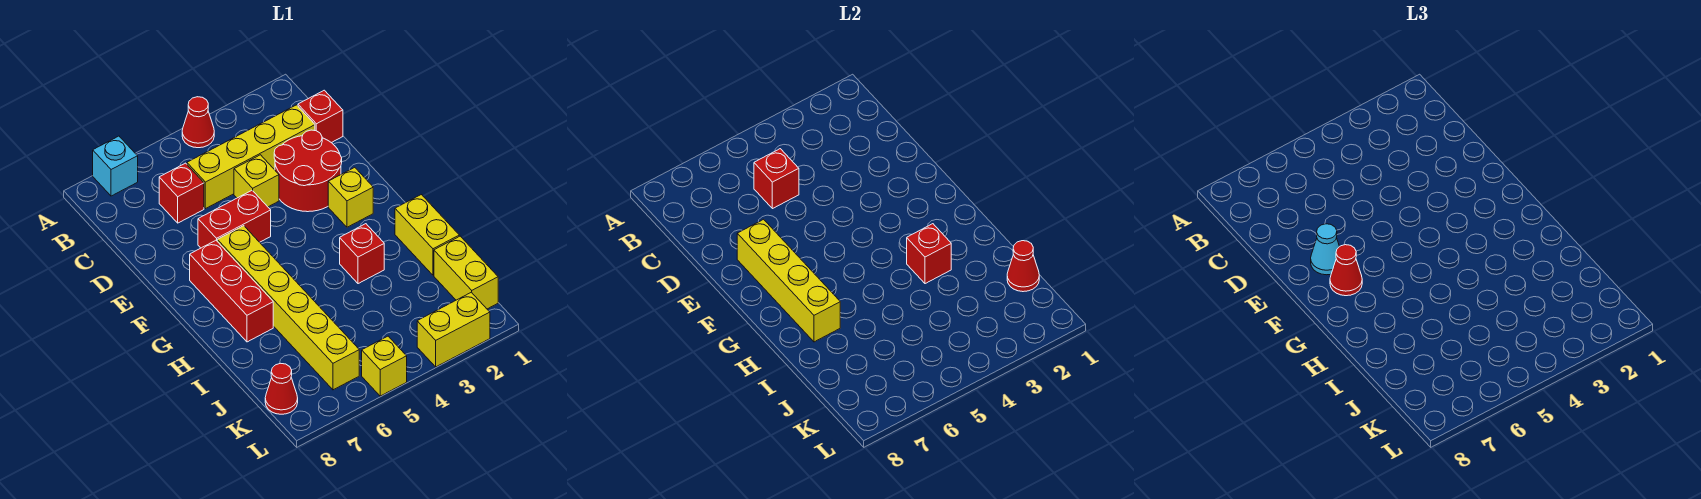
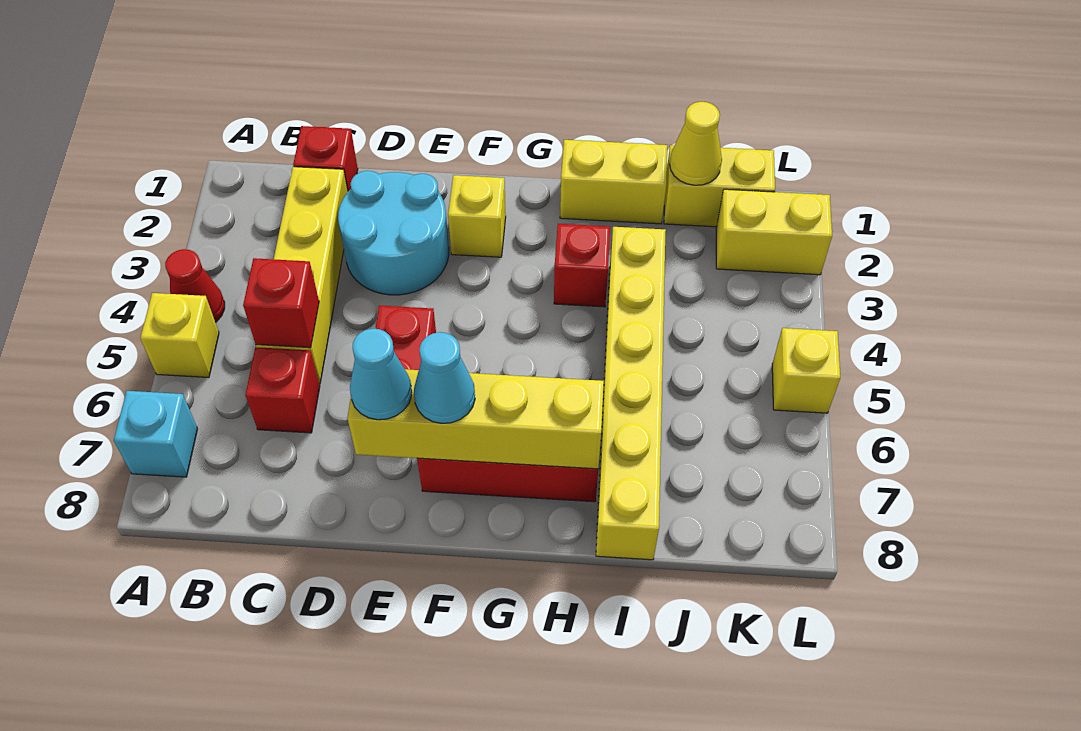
red 2x2 round brick [274,130,342,212] -> cyan 2x2 round brick [338,171,449,295]
yellow 1x1 brick [234,155,279,207] -> yellow 1x1 brick moved to [140,293,219,377]
yellow 1x6 brick [217,226,359,390] -> yellow 1x6 brick turned to [596,227,666,560]
red 1x1 cone [1330,245,1362,296] -> cyan 1x1 cone [414,332,475,423]
red 1x1 brick [907,224,951,284] -> none
red 1x1 cone [1007,241,1039,292] -> yellow 1x1 cone [670,102,722,185]
red 1x1 cone [265,363,298,414] -> none
yellow 1x2 brick [417,292,490,367] -> yellow 1x2 brick turned to [716,189,832,275]

